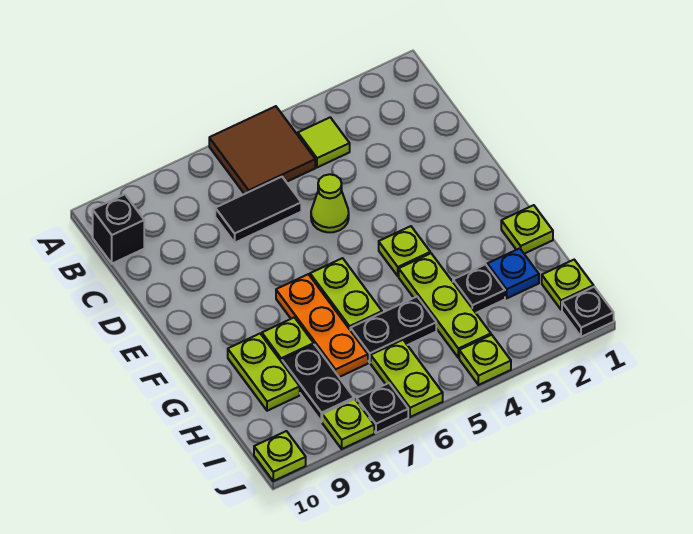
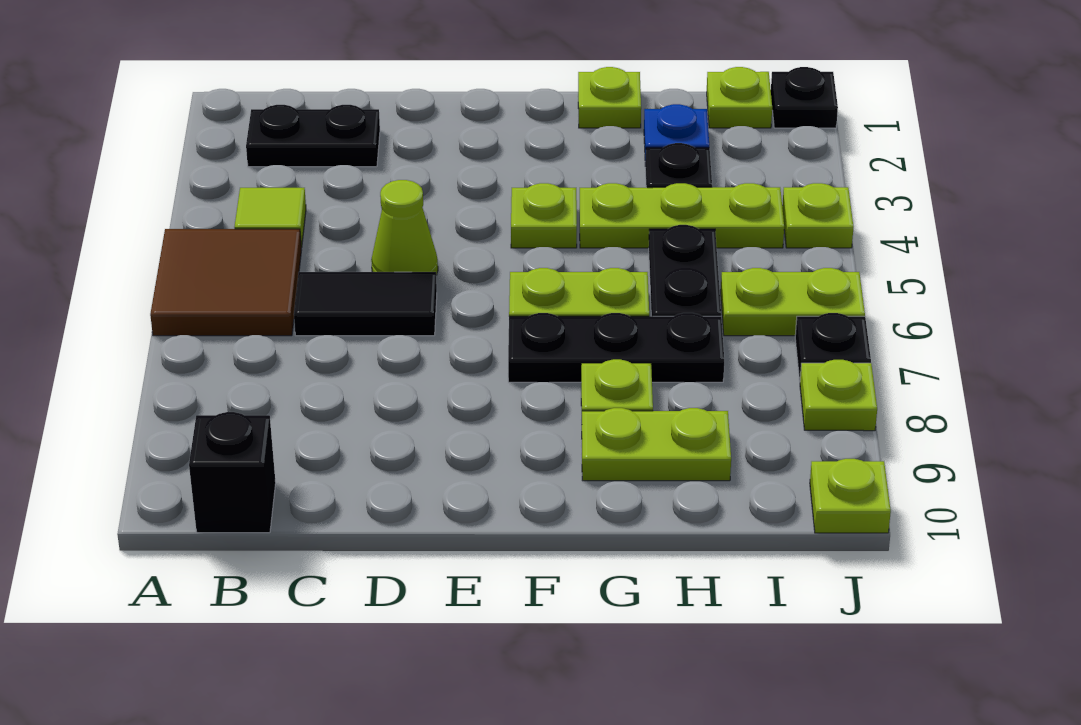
black 1x2 tile [215,177,301,243] -> black 1x2 tile turned to [294,272,437,336]
orange 1x3 plate [276,274,368,377] -> black 1x3 plate [508,313,724,382]
black 1x2 plate [282,345,354,422] -> black 1x2 plate moved to [246,105,380,167]

